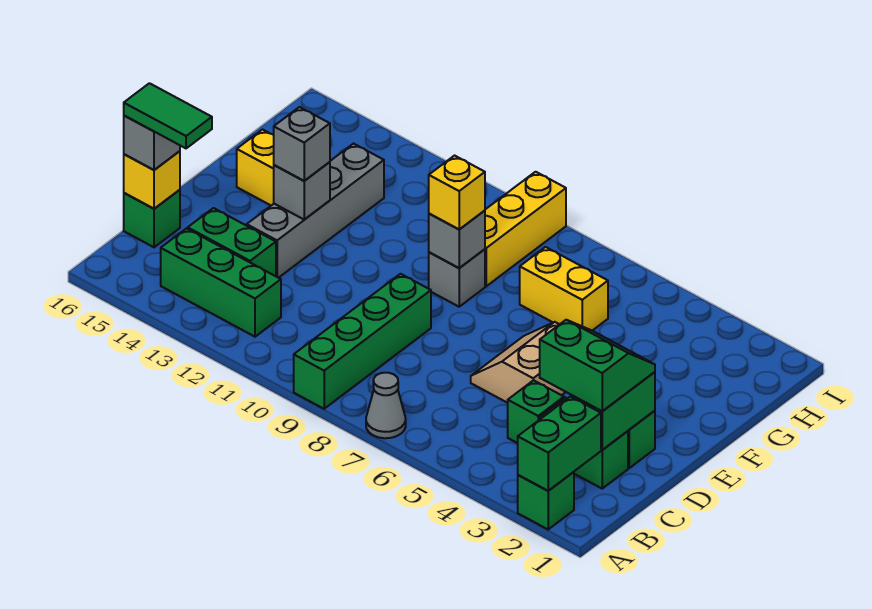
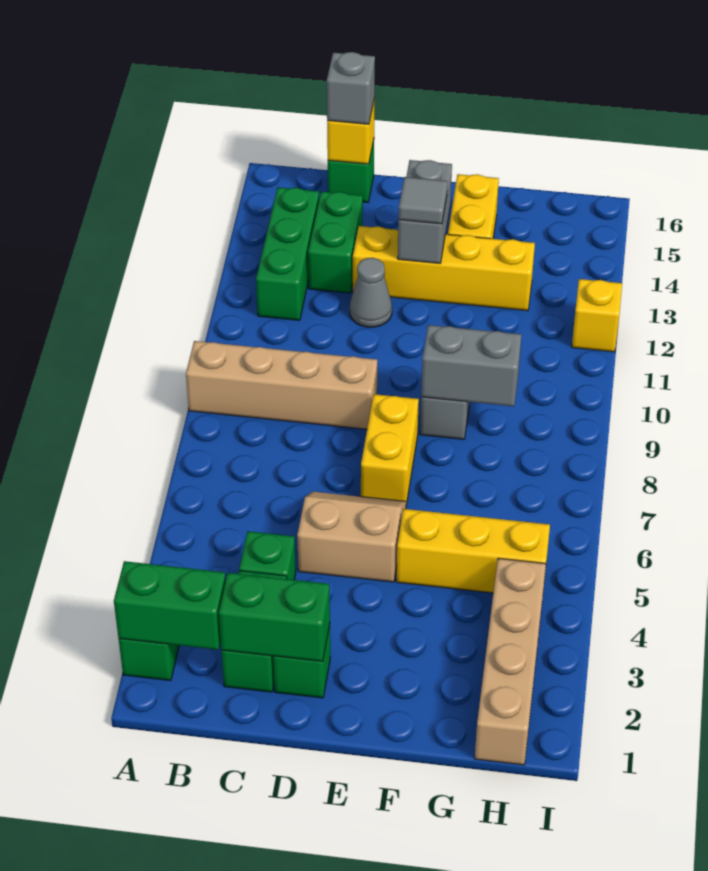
grey 1x1 cone [366,373,406,438] -> grey 1x1 cone moved to [350,258,392,327]
green 1x4 brick [294,274,431,409] -> tan 1x4 brick [186,341,377,429]
green 2x2 slope [540,320,655,411] -> none
green 1x2 tile [124,83,212,148] -> none
grey 1x4 brick [247,144,384,278] -> yellow 1x4 brick [353,226,535,311]
grey 1x1 brick [274,162,330,220] -> grey 1x2 brick [398,160,452,263]
grey 1x1 brick [274,107,330,181] -> grey 1x1 tile [398,177,448,224]
grey 1x1 brick [429,210,485,268] -> grey 1x2 brick [421,325,521,406]
yellow 1x1 brick [429,156,485,229] -> yellow 1x1 brick moved to [572,279,622,352]
yellow 1x2 brick [520,247,608,331] -> yellow 1x2 brick moved to [361,394,419,505]
yellow 1x3 brick [485,172,566,286] -> yellow 1x3 brick moved to [396,509,550,593]
none -> tan 1x4 brick [475,558,546,765]

